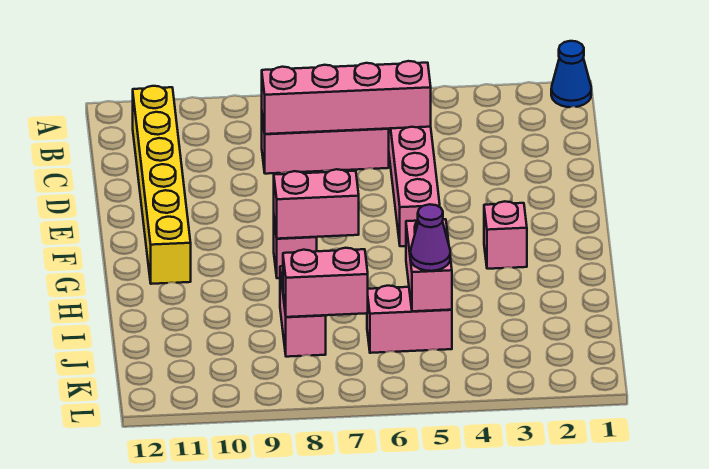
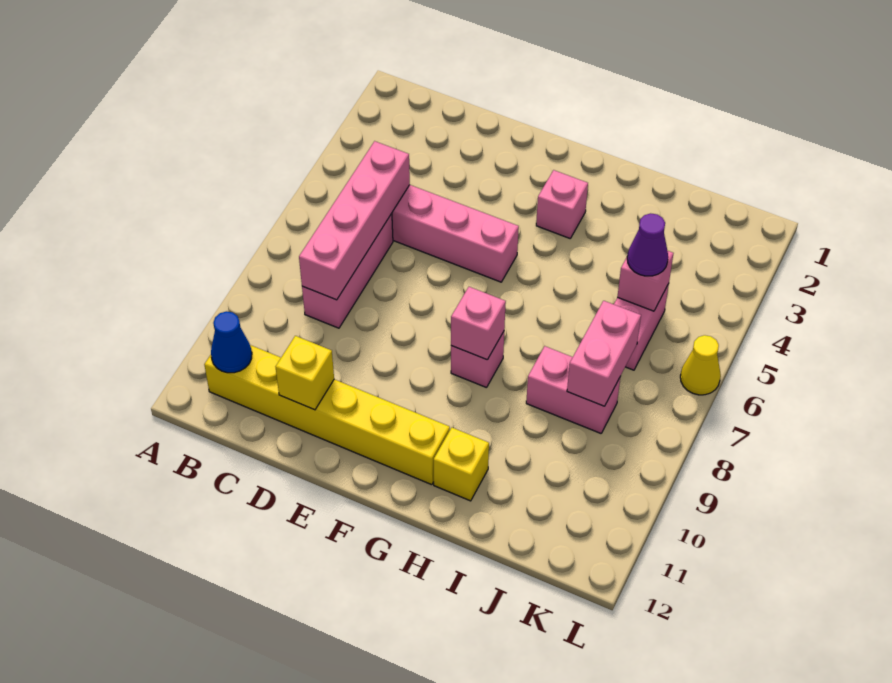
blue 1x1 cone [551,41,591,107] -> blue 1x1 cone moved to [211,311,252,373]
none -> yellow 1x1 brick [276,336,334,410]
pink 1x2 brick [274,169,359,239] -> pink 1x1 brick [451,287,506,360]
none -> yellow 1x1 brick [434,428,489,501]
pink 1x2 brick [406,219,452,311] -> pink 1x1 brick [618,251,673,311]
none -> yellow 1x1 cone [680,335,721,395]

